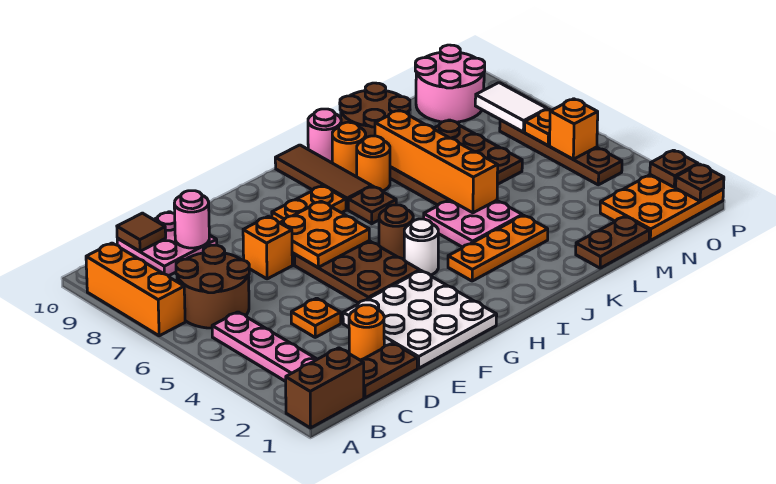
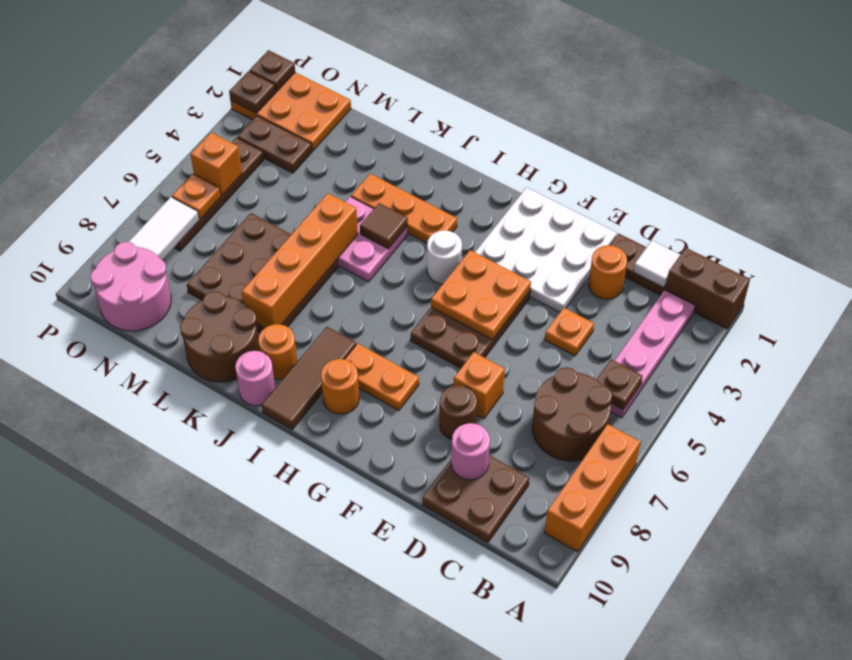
none -> white 1x1 tile [633,241,680,288]
pink 2x2 plate [117,212,217,276] -> brown 2x2 plate [423,455,529,542]
brown 1x1 tile [117,213,166,251] -> brown 1x1 tile moved to [360,203,408,249]
orange 2x2 plate [280,201,369,267] -> orange 2x2 plate moved to [431,250,531,340]
brown 1x1 round brick [379,205,413,259] -> brown 1x1 round brick moved to [440,385,477,439]
brown 1x1 plate [348,186,396,224] -> brown 1x1 plate moved to [597,359,643,410]
orange 1x1 round brick [357,136,390,191] -> orange 1x1 round brick moved to [321,359,359,414]
brown 1x2 plate [576,216,649,268] -> brown 1x2 plate moved to [238,116,312,173]

